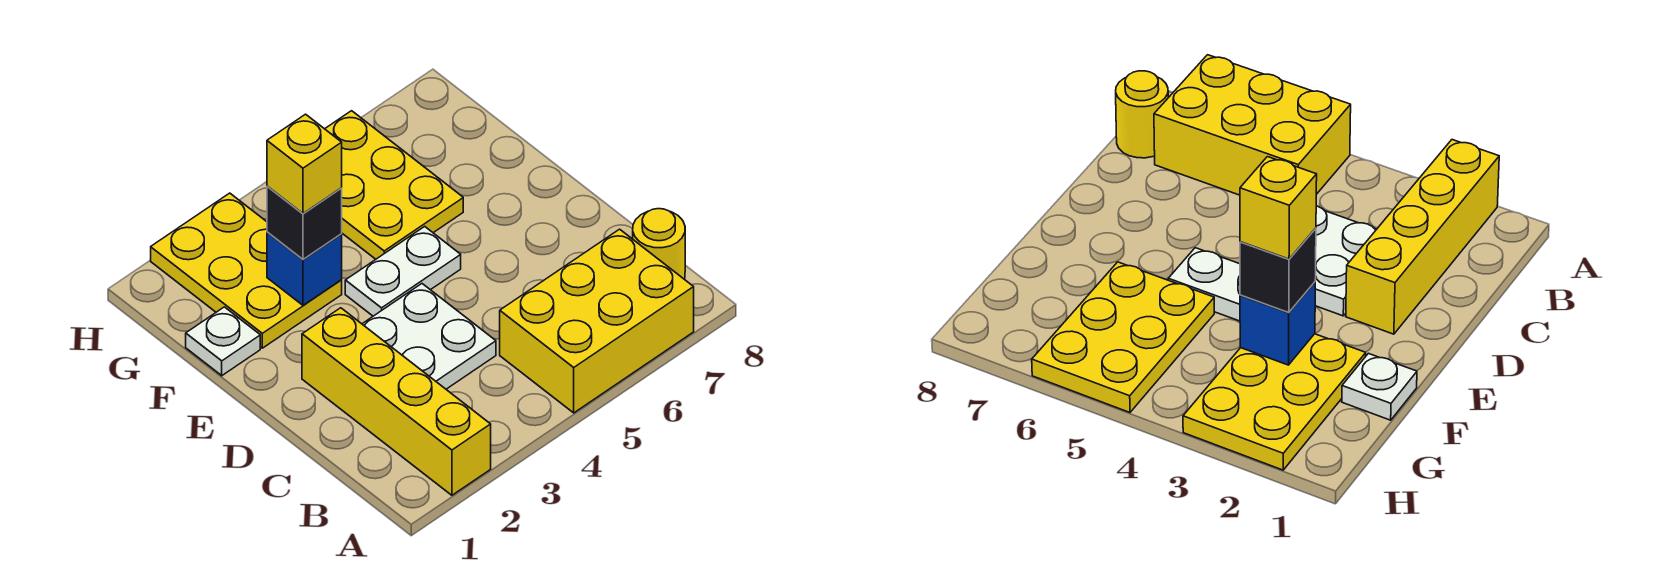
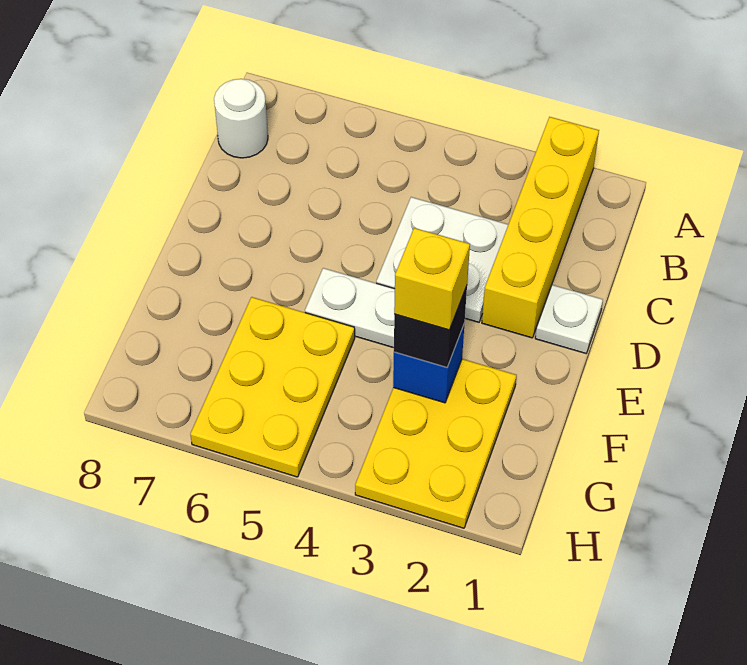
yellow 2x3 brick [500,229,694,413] -> none
yellow 1x1 round brick [633,209,685,279] -> white 1x1 round brick [214,79,268,158]
white 1x1 plate [186,307,260,376] -> white 1x1 plate moved to [535,285,603,353]

